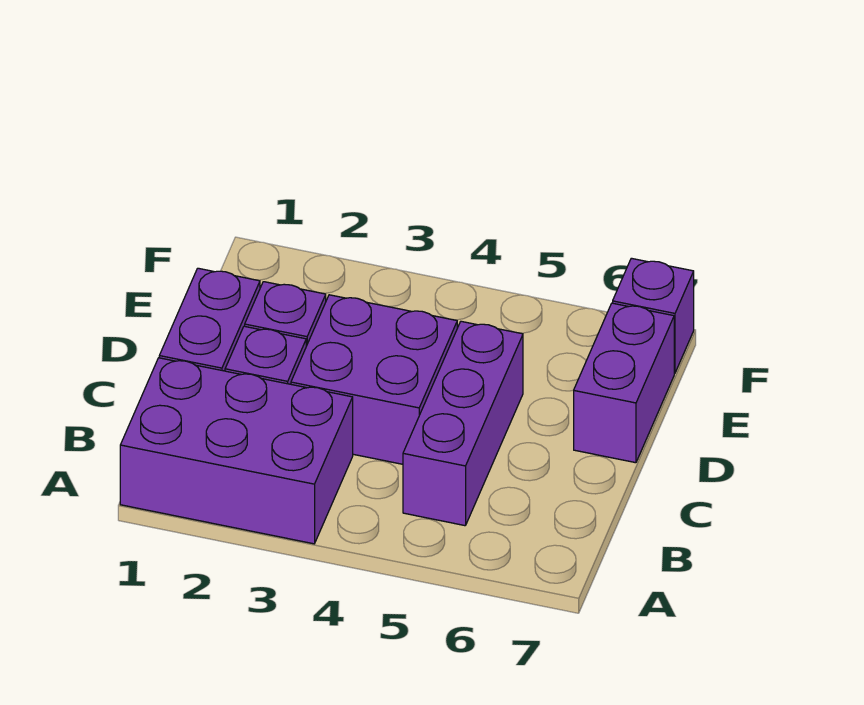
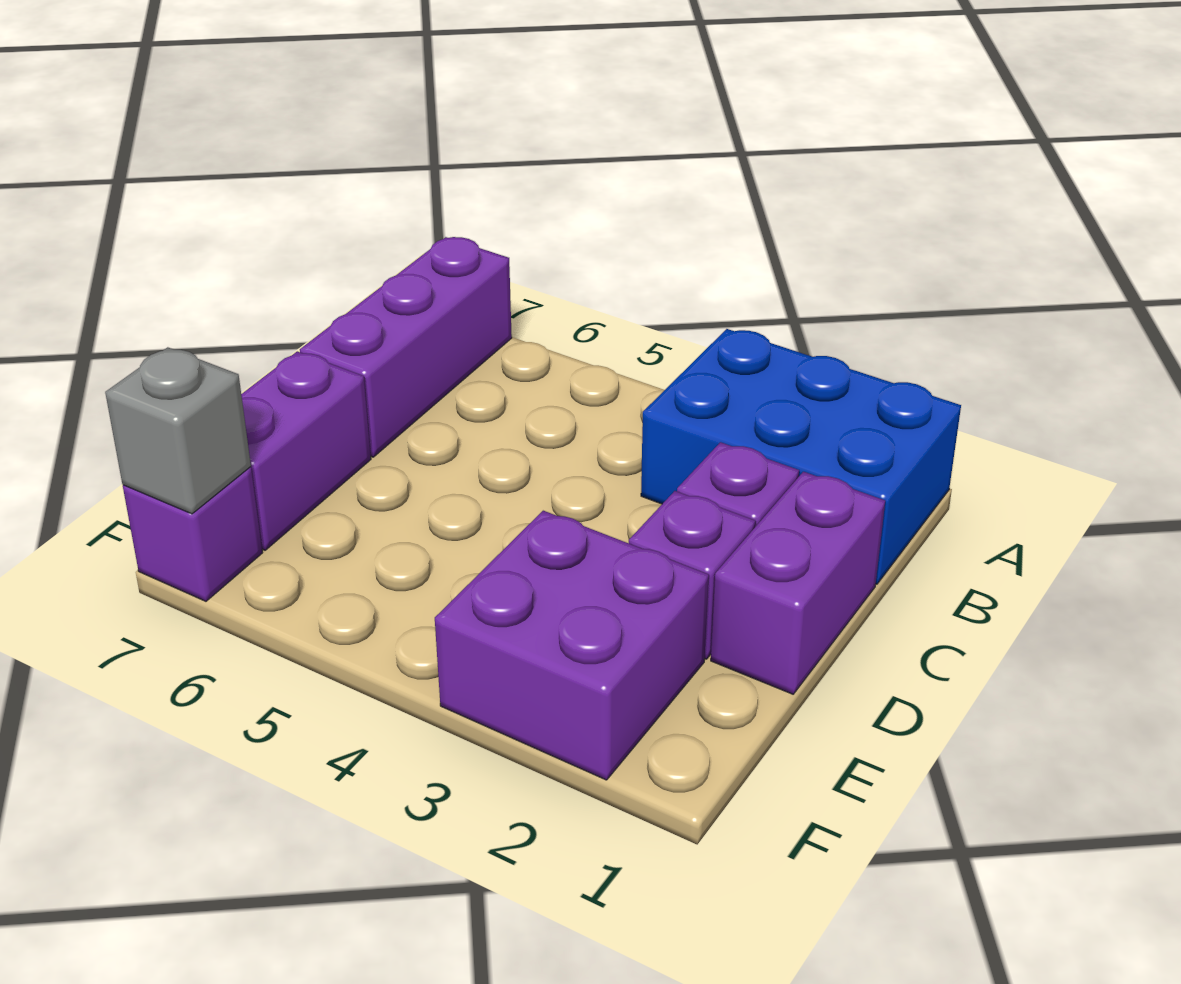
purple 2x3 brick [120,358,353,544] -> blue 2x3 brick [641,329,961,584]
purple 1x3 brick [403,321,523,526] -> purple 1x3 brick moved to [300,237,512,457]
purple 2x2 brick [291,295,457,464] -> purple 2x2 brick moved to [435,511,709,780]
none -> grey 1x1 brick [105,347,251,514]

